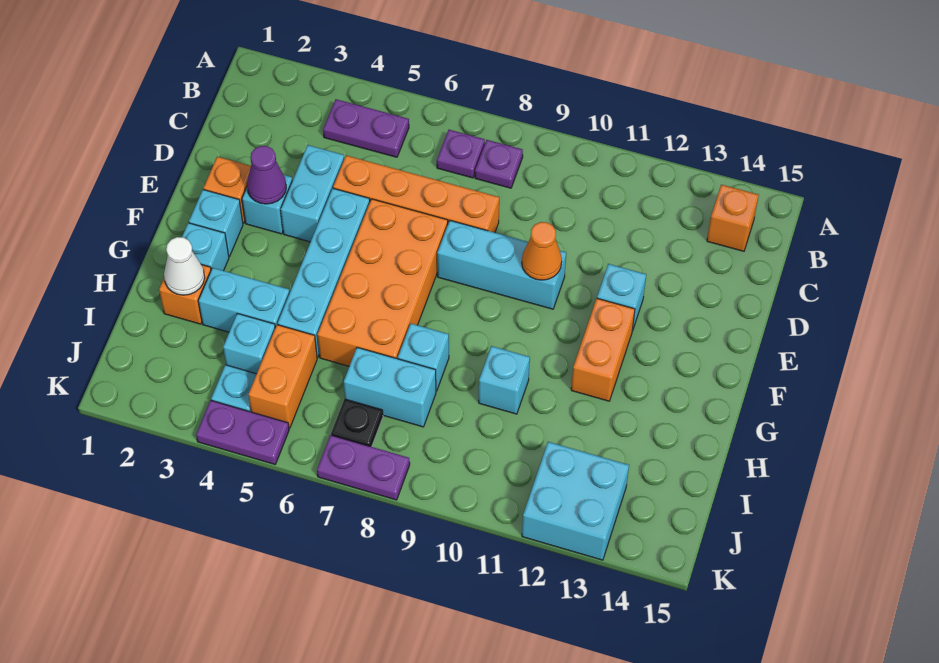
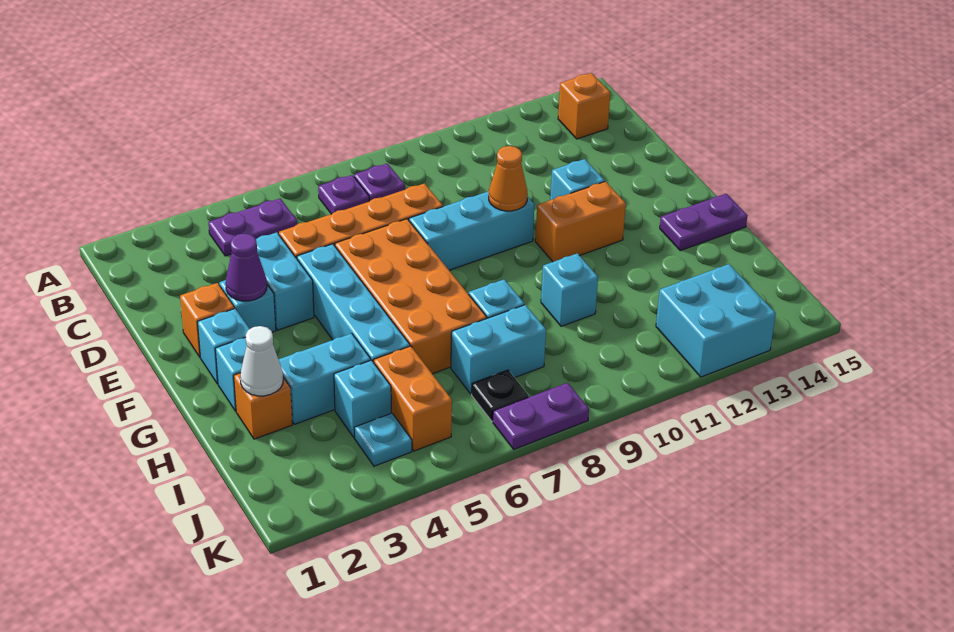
orange 1x2 brick [571,298,635,401] -> orange 1x2 brick turned to [535,182,626,262]
purple 1x2 plate [196,400,289,464] -> purple 1x2 plate moved to [660,194,748,251]

